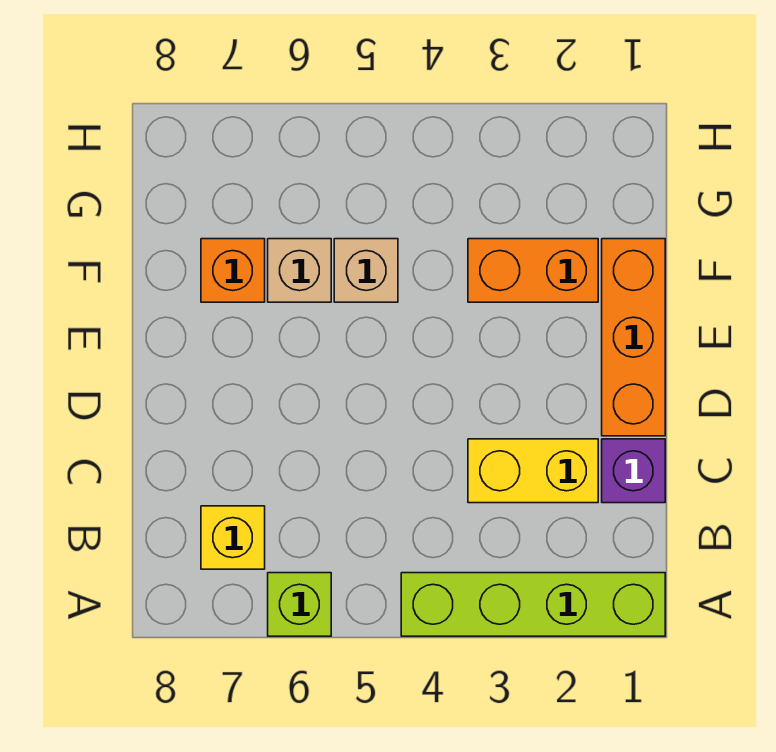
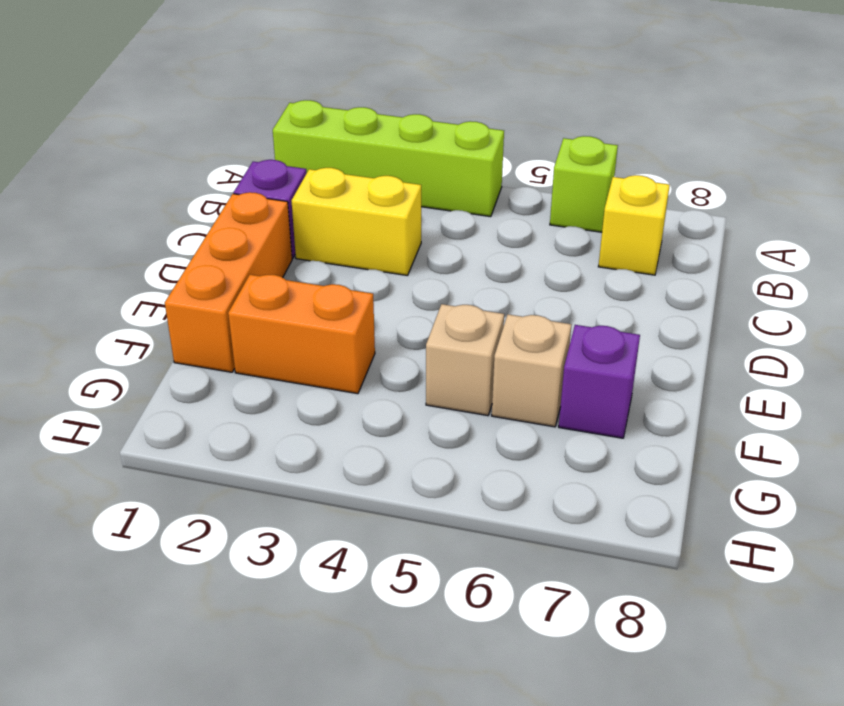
orange 1x1 brick [201,239,265,302] -> purple 1x1 brick [559,325,640,438]

